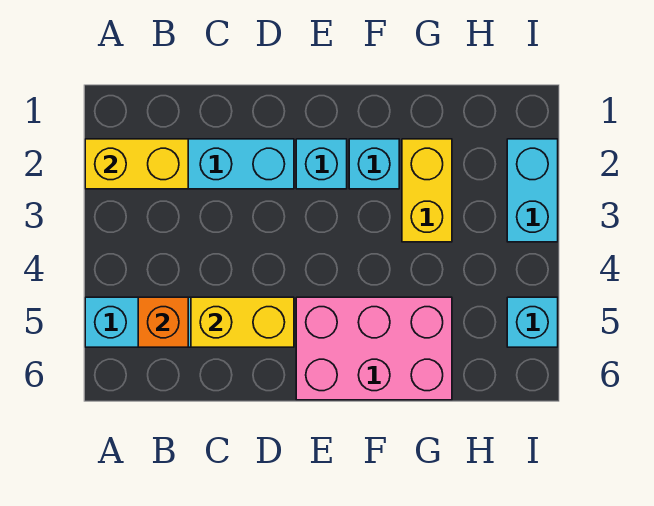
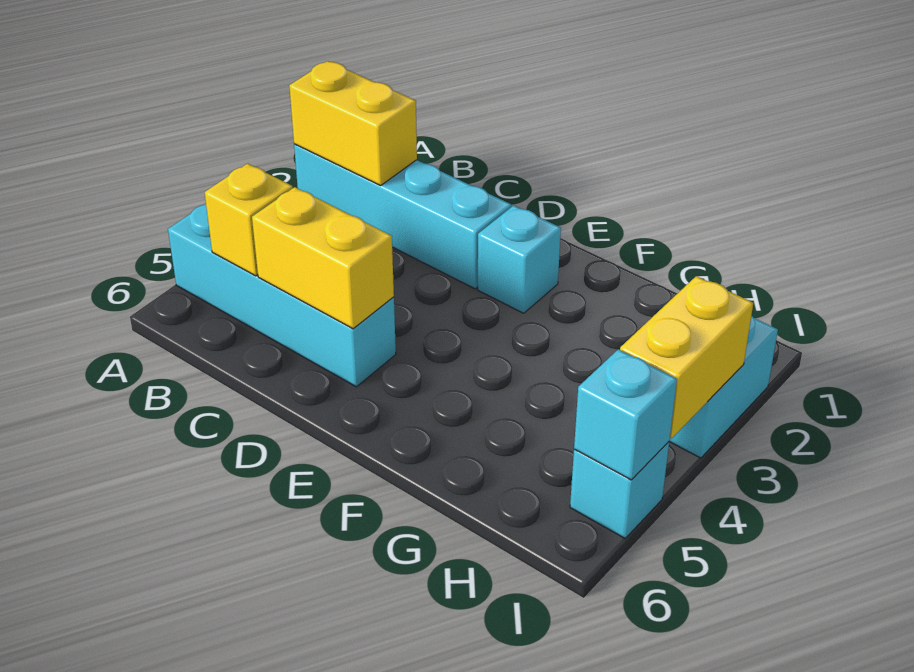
orange 1x1 brick [138,297,188,347] -> yellow 1x1 brick [205,164,293,276]
pink 2x3 brick [296,297,452,400] -> none
cyan 1x1 brick [349,139,399,189] -> cyan 1x1 brick moved to [574,349,677,480]
yellow 1x2 brick [402,139,452,242] -> yellow 1x2 brick moved to [620,276,753,439]

